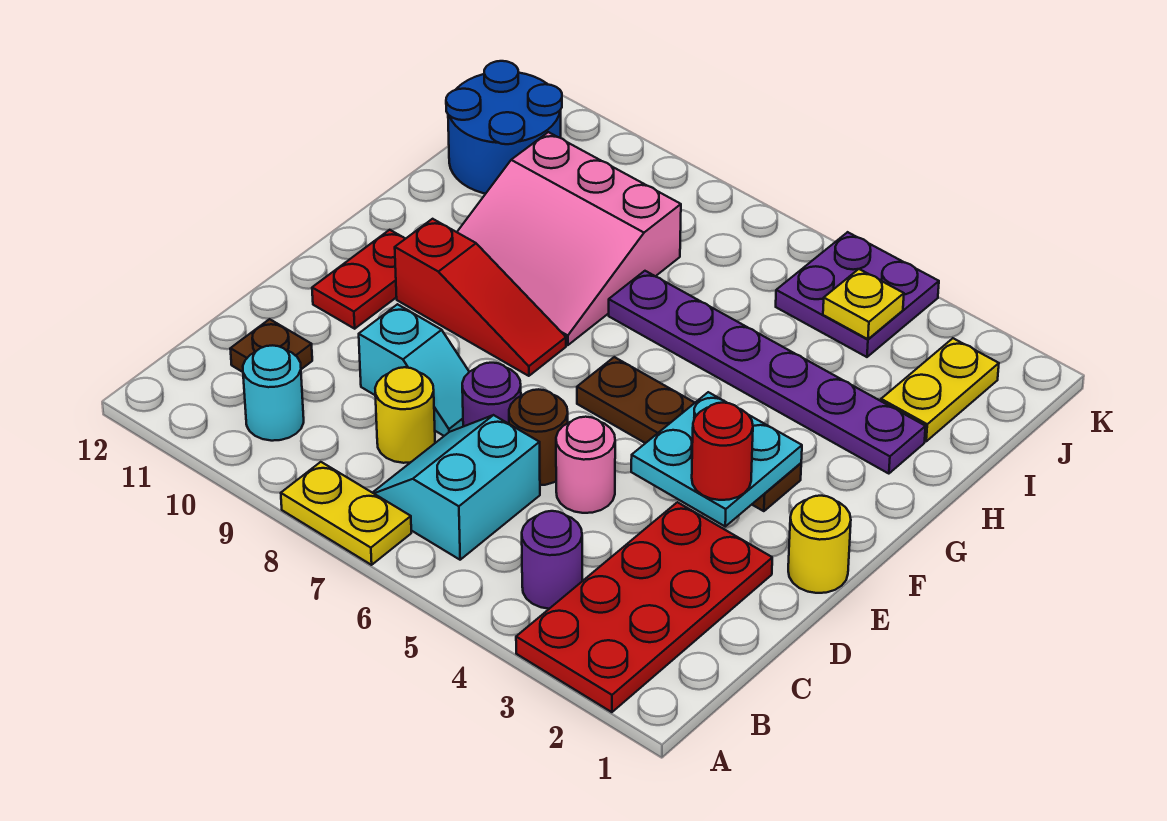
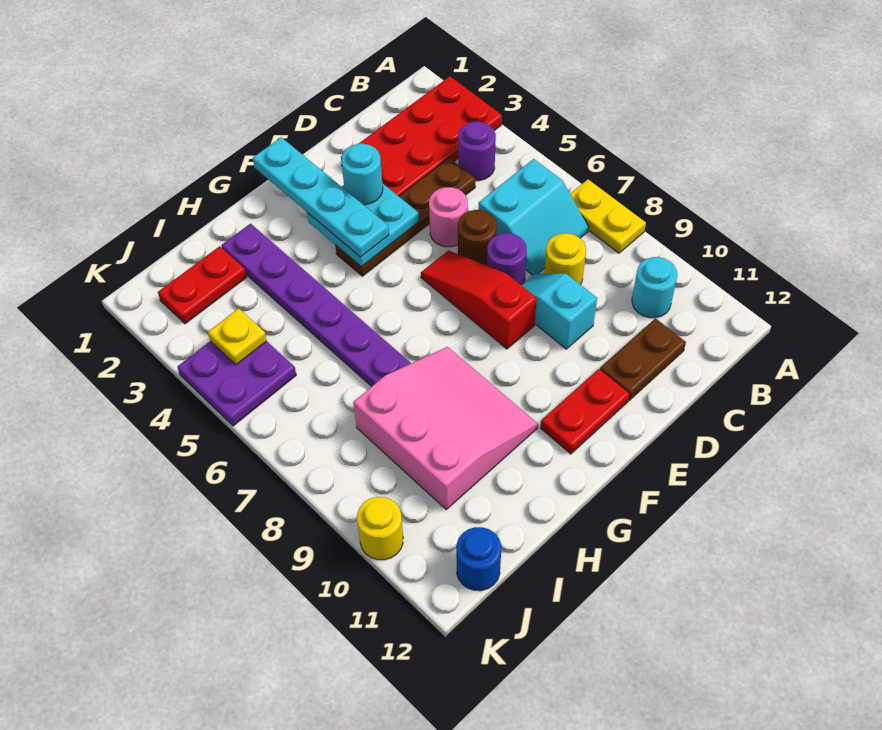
brown 1x1 plate [230,319,312,372] -> brown 1x2 plate [600,318,686,400]
yellow 1x1 round brick [788,496,851,593] -> yellow 1x1 round brick moved to [357,497,403,560]
red 1x1 round brick [692,403,753,500] -> cyan 1x1 round brick [341,144,383,205]
none -> cyan 1x4 plate [253,137,389,257]
brown 1x4 plate [577,357,801,511] -> brown 1x4 plate turned to [335,158,475,276]
red 1x3 slope [395,219,566,376] -> red 1x3 slope moved to [421,251,537,349]
yellow 1x2 plate [881,338,999,441] -> red 1x2 plate [158,246,246,324]
blue 2x2 round brick [446,61,562,194] -> blue 1x1 round brick [456,527,501,591]

